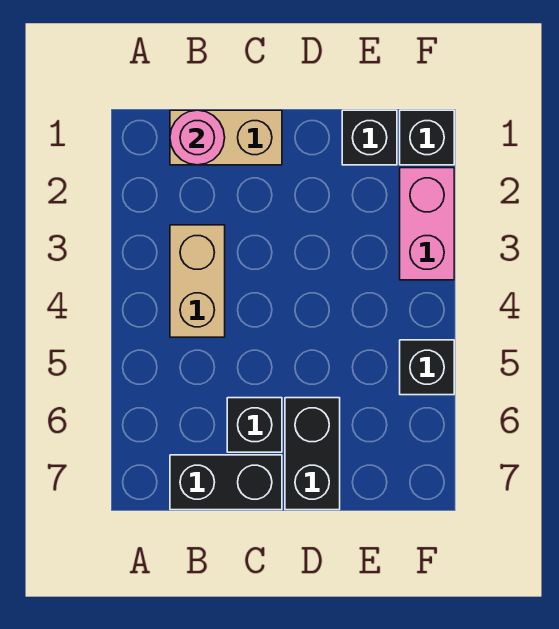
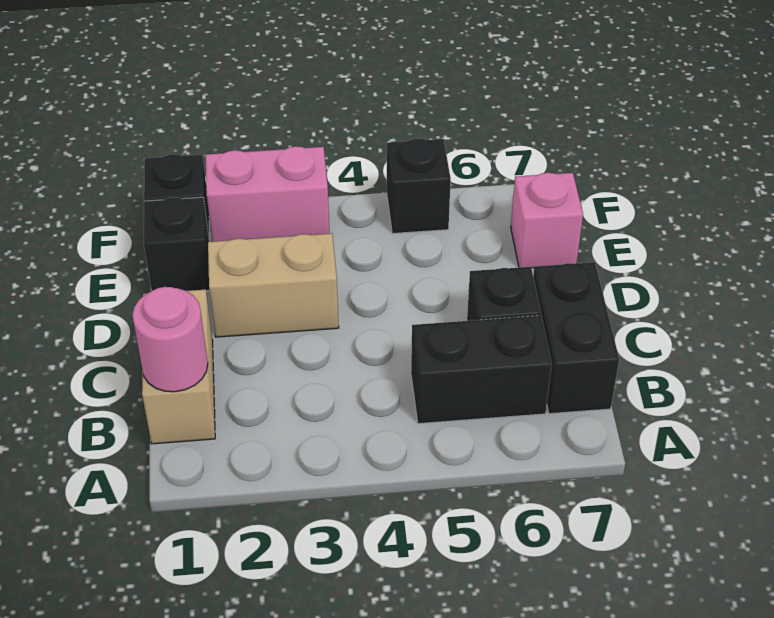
tan 1x2 brick [170,225,225,337] -> tan 1x2 brick moved to [208,233,339,337]
black 1x2 brick [285,398,340,510] -> black 1x2 brick moved to [411,316,552,424]
none -> pink 1x1 brick [511,173,583,268]

